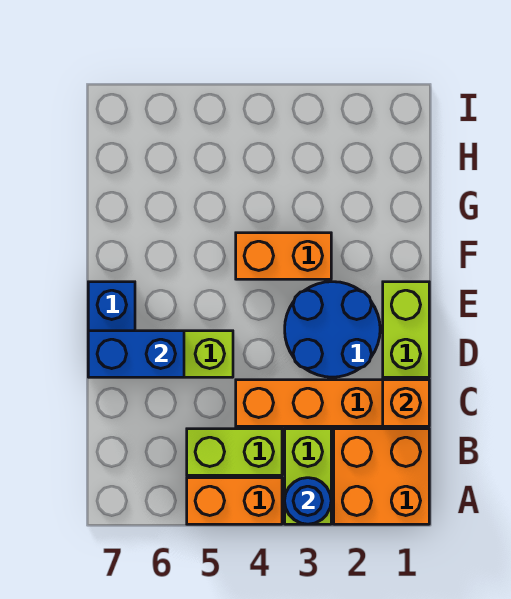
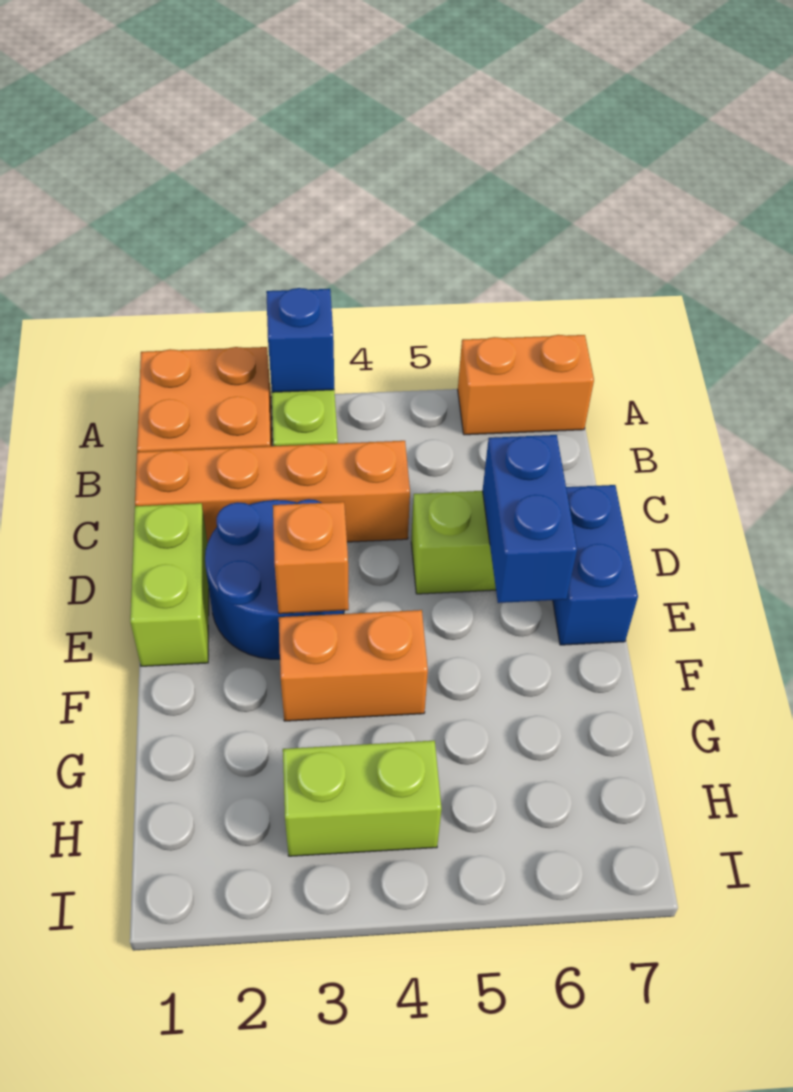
blue 1x1 round brick [285,478,331,524] -> blue 1x1 brick [266,288,334,392]
orange 1x2 brick [187,478,282,524] -> orange 1x2 brick moved to [458,335,594,435]
lime 1x2 brick [187,429,282,475] -> lime 1x2 brick moved to [283,741,442,856]
orange 1x1 brick [383,380,429,426] -> orange 1x1 brick moved to [273,502,349,614]
blue 1x2 brick [88,331,184,377] -> blue 1x2 brick turned to [483,435,577,603]

